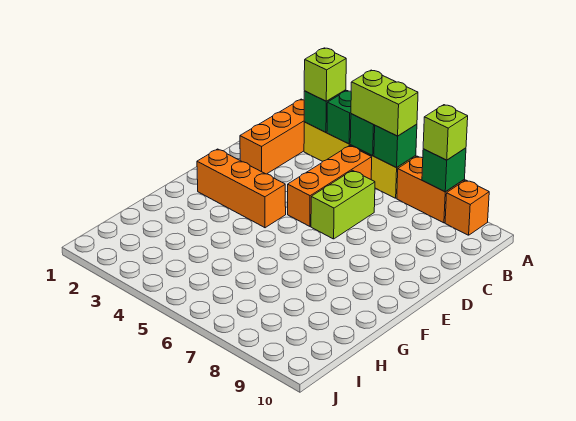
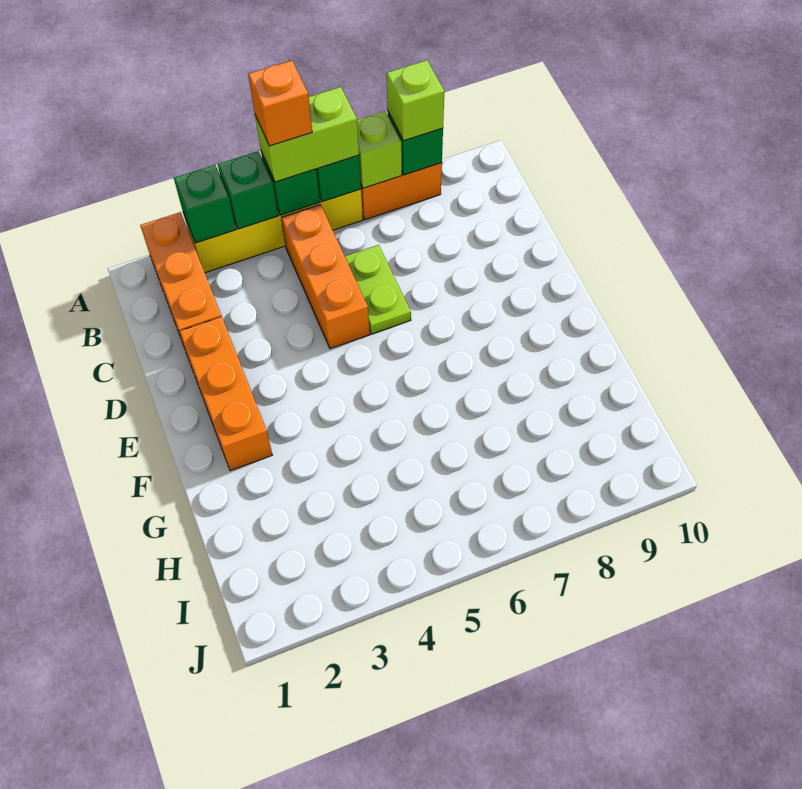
lime 1x1 brick [304,48,346,101] -> lime 1x1 brick moved to [357,111,402,188]
orange 1x1 brick [445,180,489,235] -> orange 1x1 brick moved to [248,60,312,146]
lime 1x2 brick [311,170,375,239] -> lime 1x2 plate [345,245,411,334]
orange 1x3 brick [197,149,286,228] -> orange 1x3 brick turned to [180,317,272,471]

